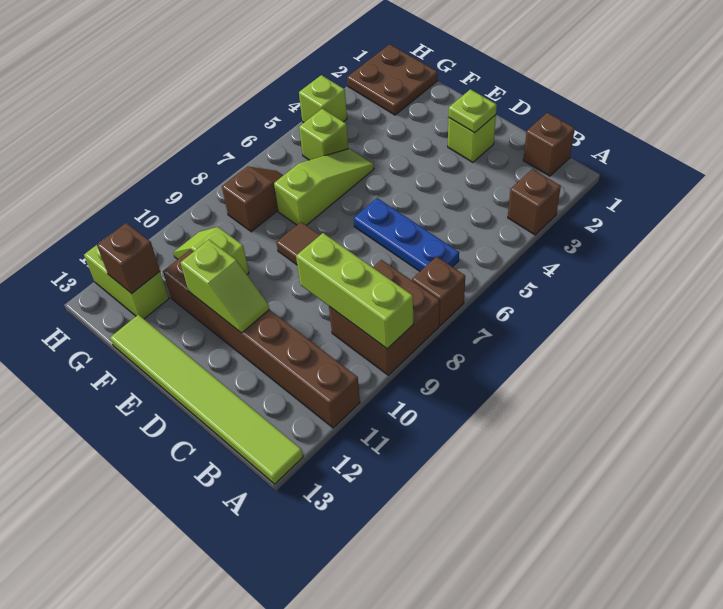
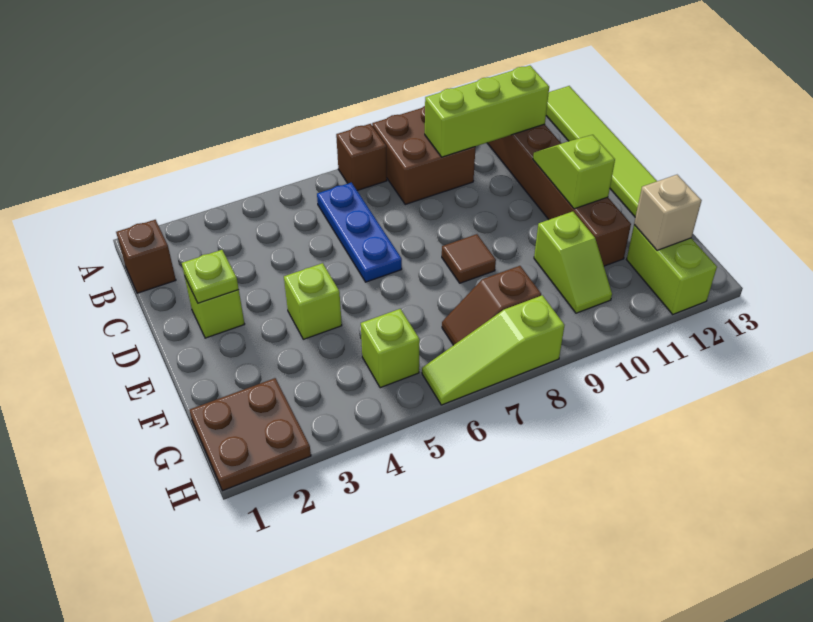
brown 1x1 brick [508,169,561,235] -> none
lime 1x3 brick [296,233,413,349] -> lime 1x3 brick turned to [425,66,549,157]
lime 1x3 slope [274,149,374,225] -> lime 1x3 slope moved to [422,295,565,405]
brown 1x1 brick [97,223,160,293] -> tan 1x1 brick [634,175,702,250]
lime 1x1 brick [299,75,347,122] -> lime 1x1 brick moved to [284,263,342,339]

